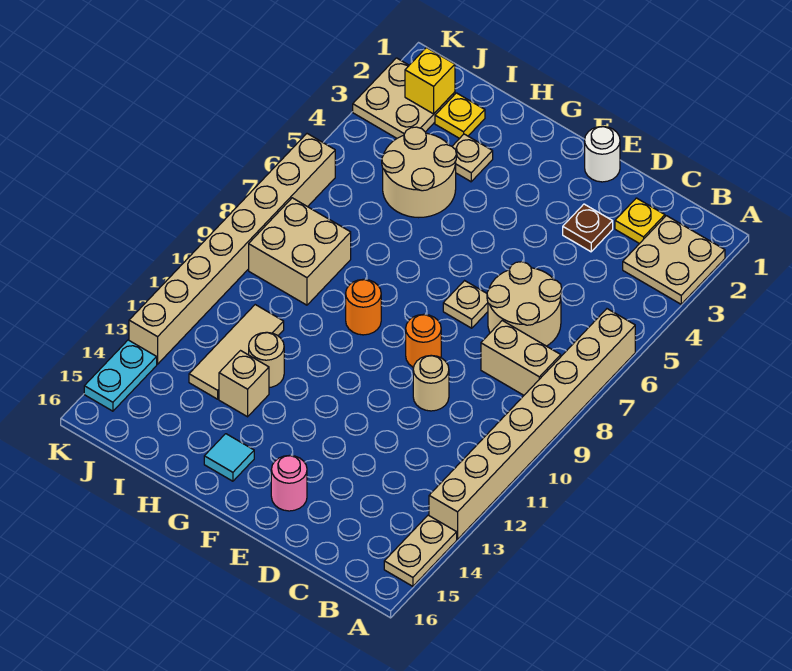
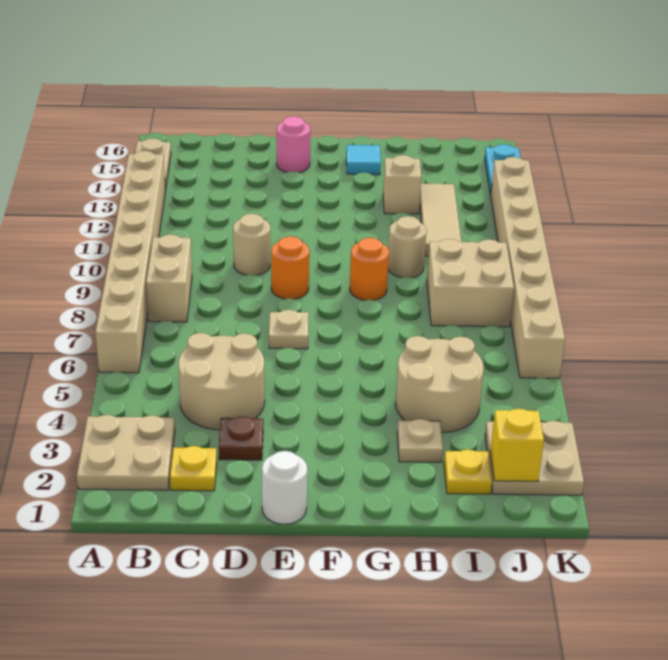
tan 1x2 brick [481,321,561,395] -> tan 1x2 brick turned to [146,234,192,322]
tan 2x2 round brick [487,262,562,346] -> tan 2x2 round brick moved to [178,333,265,430]
tan 1x1 round brick [249,332,284,388] -> tan 1x1 round brick moved to [388,216,427,278]

